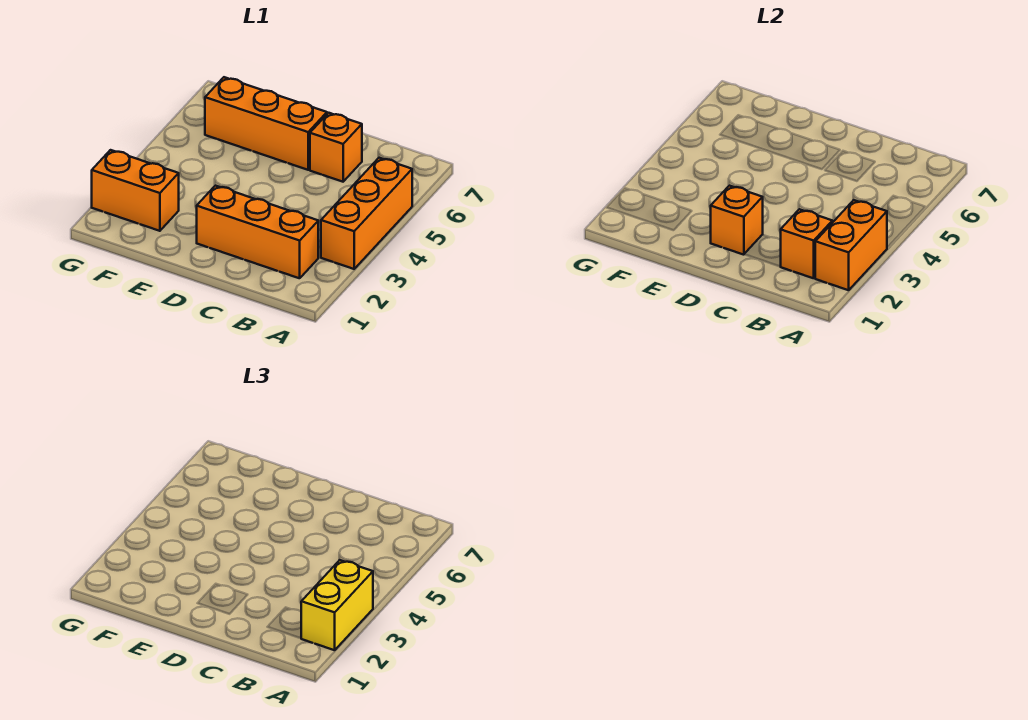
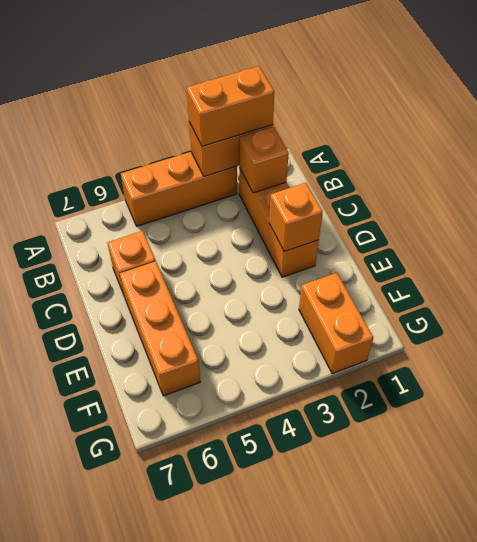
yellow 1x2 brick [301,560,373,650] -> orange 1x2 brick [187,66,274,146]

